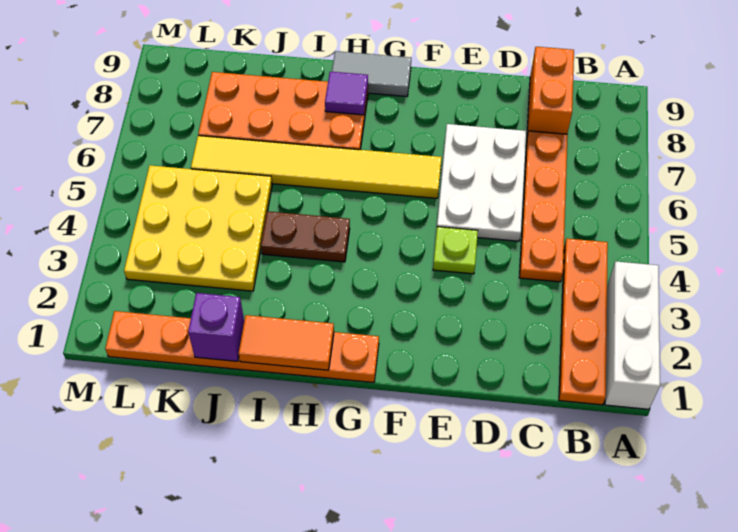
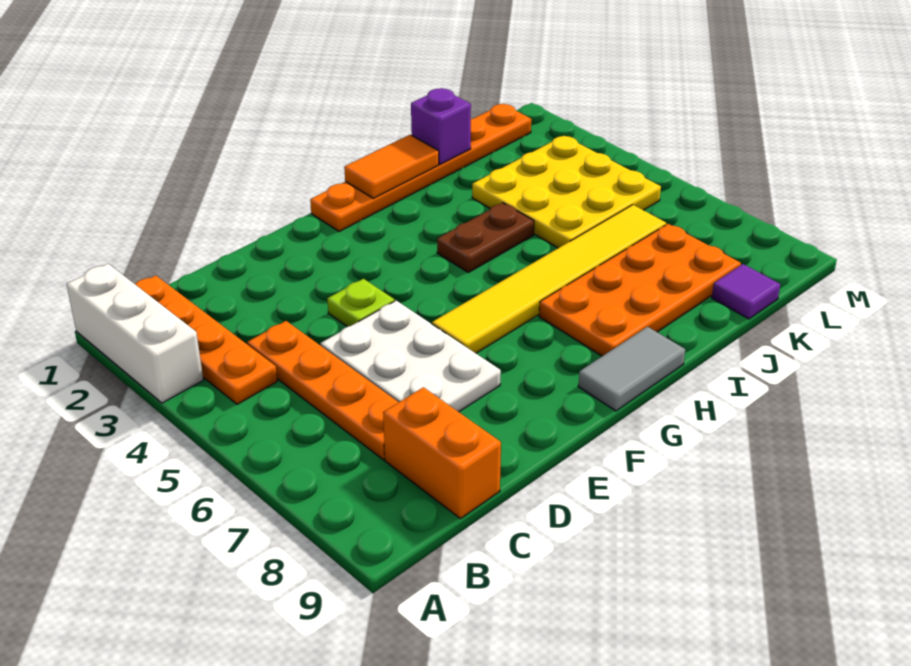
purple 1x1 tile [325,72,368,115] -> purple 1x1 tile moved to [712,264,780,319]

